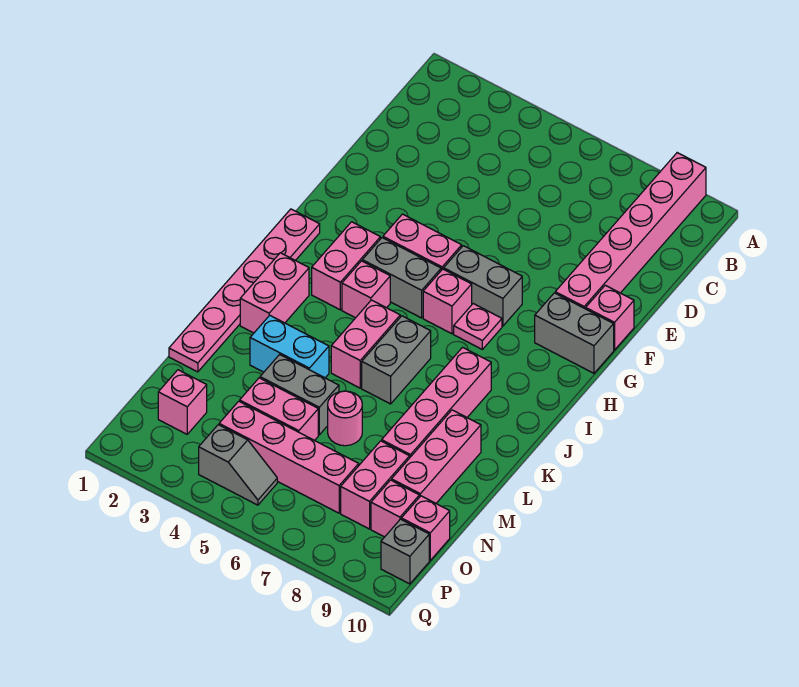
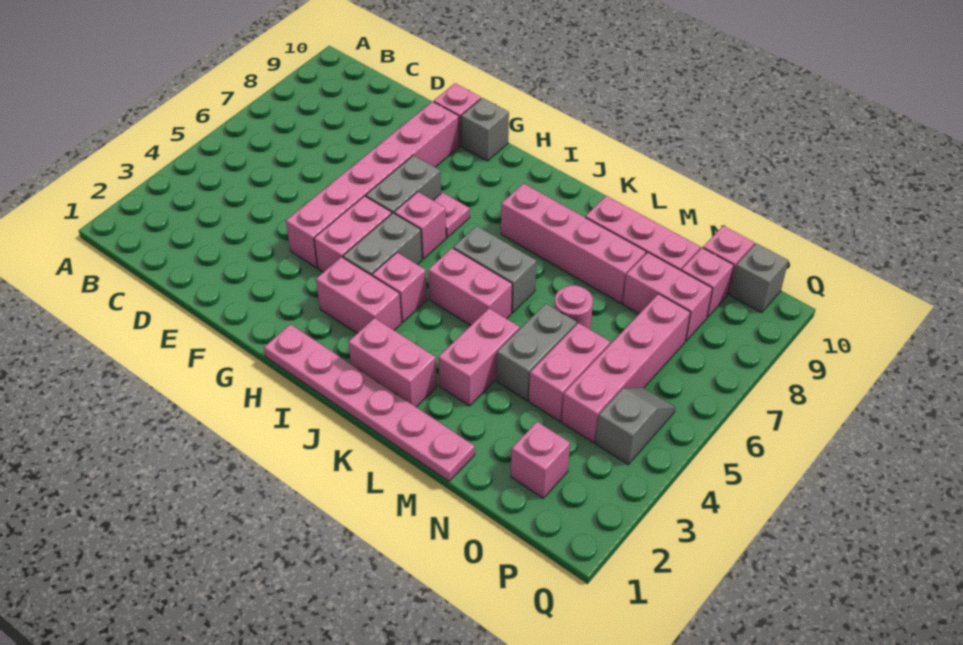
pink 1x6 brick [555,153,706,309] -> pink 1x6 brick turned to [286,101,459,268]
grey 1x2 brick [535,293,614,373] -> grey 1x1 brick [461,98,509,161]
cyan 1x2 brick [250,315,329,378] -> pink 1x2 brick [438,308,520,406]

